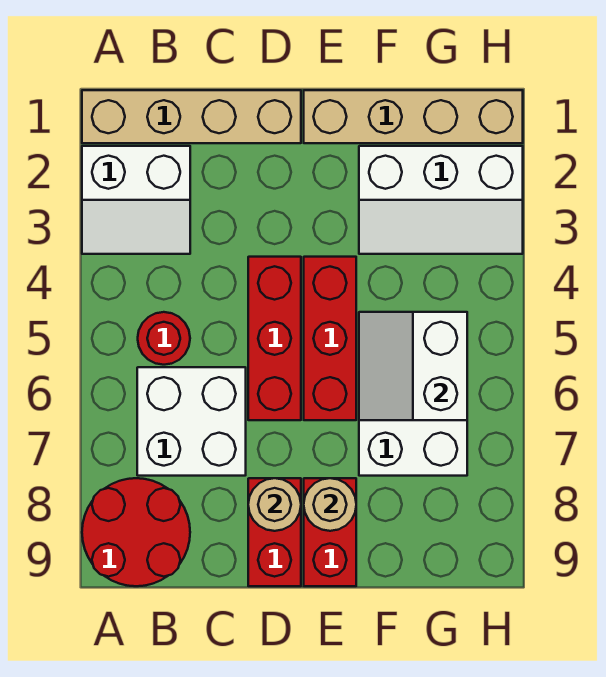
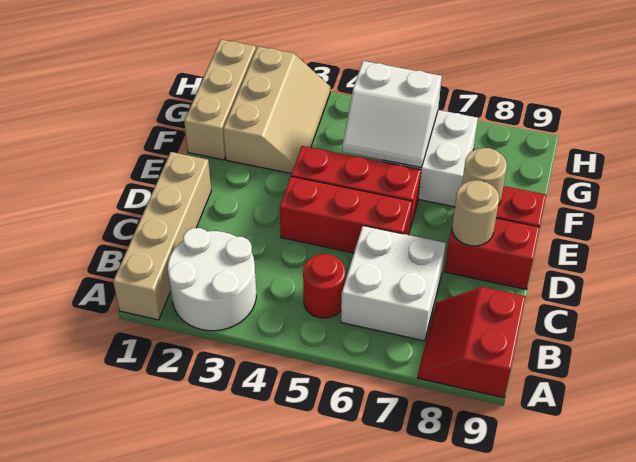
white 2x2 slope [82,146,190,254] -> white 2x2 round brick [168,228,256,331]
red 2x2 round brick [82,478,190,586] -> red 2x2 slope [418,287,526,398]
tan 1x4 brick [304,90,523,143] -> tan 1x3 brick [184,40,256,160]
white 2x3 slope [359,146,523,254] -> tan 2x3 slope [223,47,330,174]

